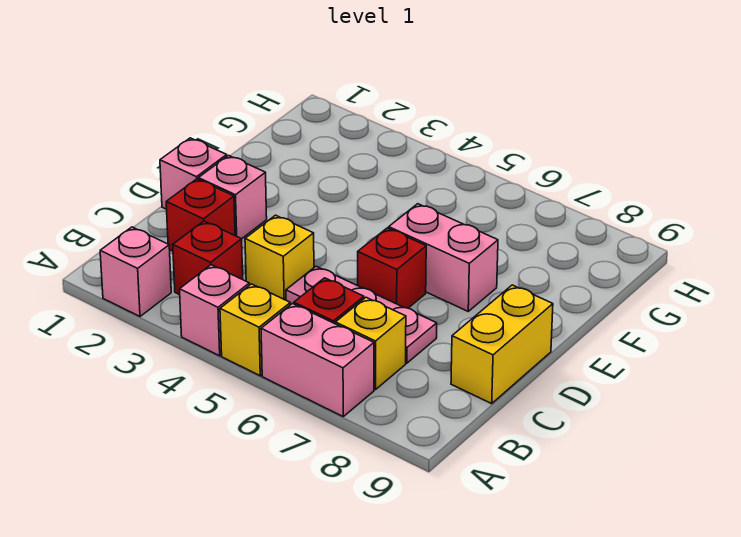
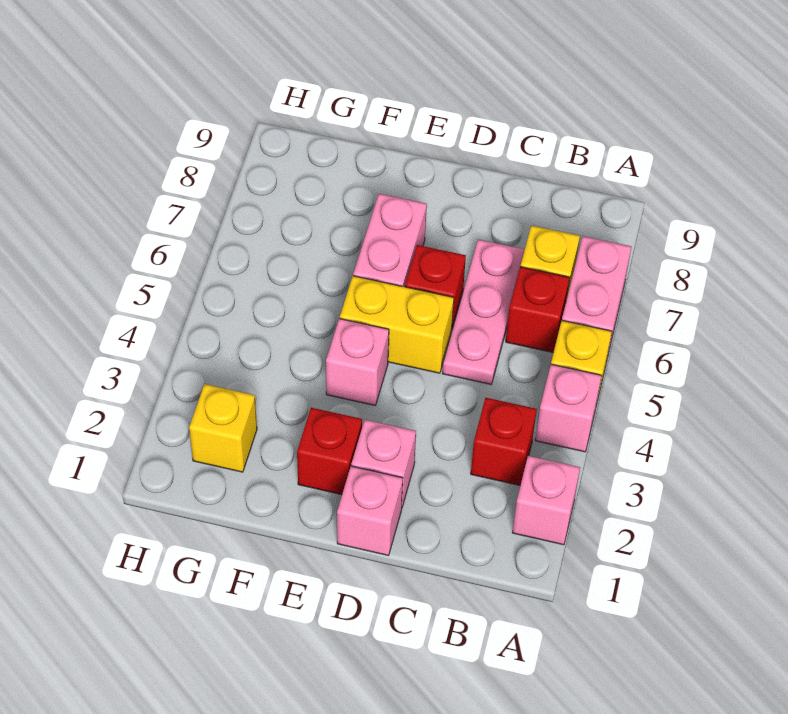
red 1x1 brick [166,179,235,251] -> red 1x1 brick moved to [297,408,362,495]
yellow 1x1 brick [245,215,314,300] -> yellow 1x1 brick moved to [189,384,257,472]
yellow 1x2 brick [451,285,553,404] -> yellow 1x2 brick moved to [340,276,454,373]
none -> pink 1x1 brick [326,319,389,405]

